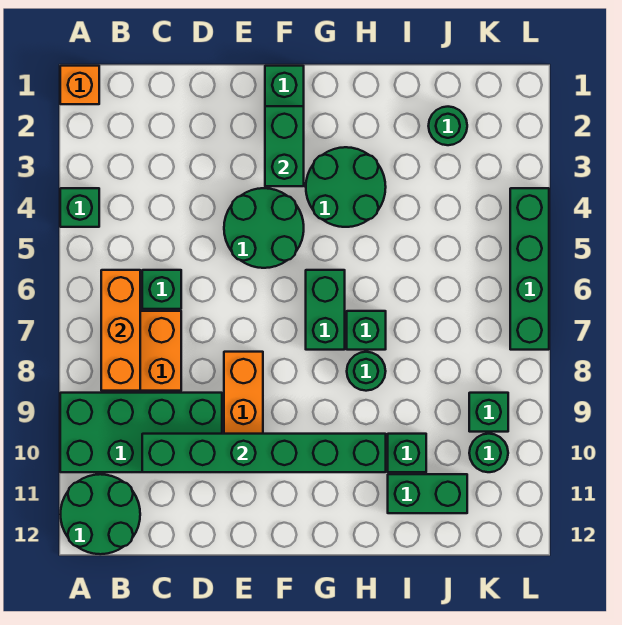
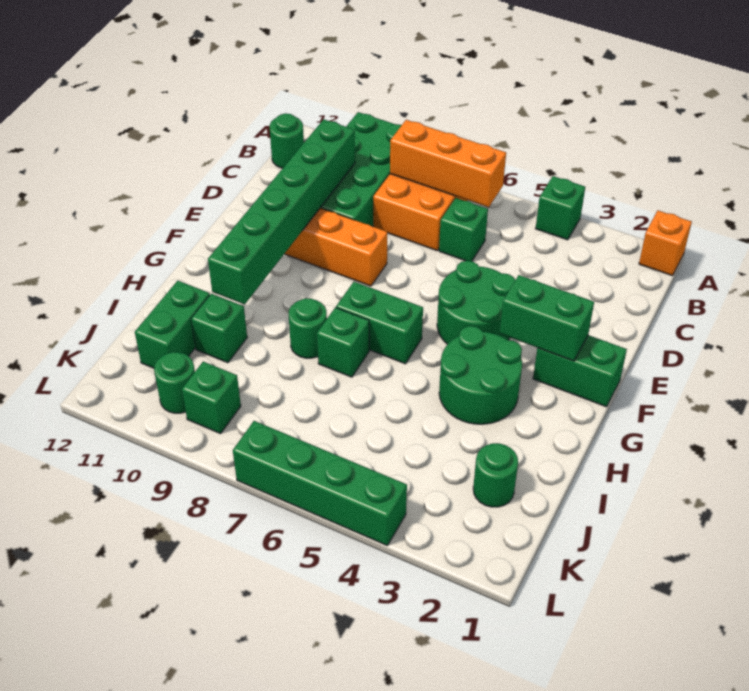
green 2x2 round brick [60,474,140,554] -> green 1x1 round brick [270,113,304,168]

